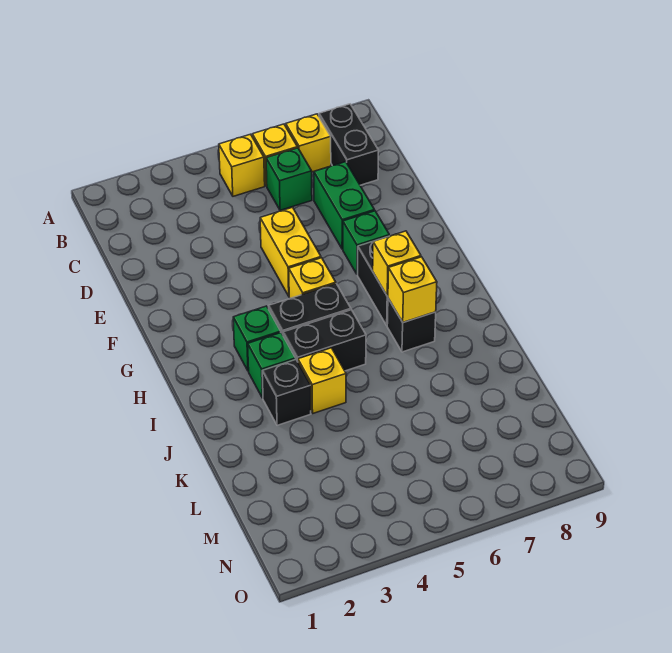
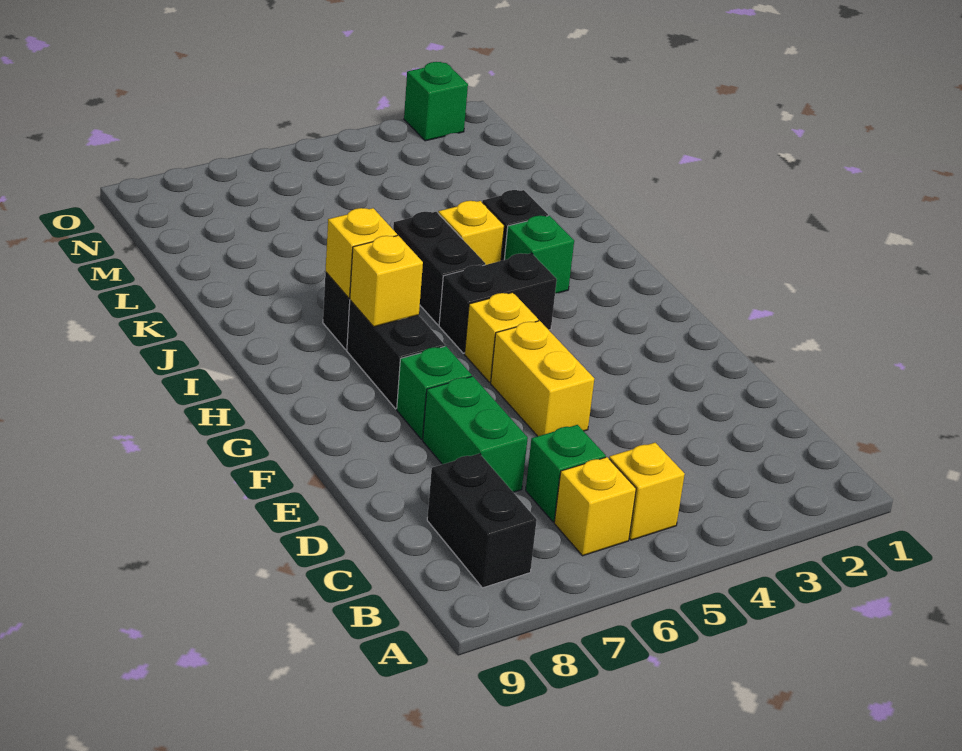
yellow 1x1 brick [286,114,331,172] -> none
green 1x1 brick [233,306,281,371] -> green 1x1 brick moved to [404,62,468,141]
black 1x2 brick [283,310,366,371] -> black 1x2 brick turned to [393,212,485,325]

